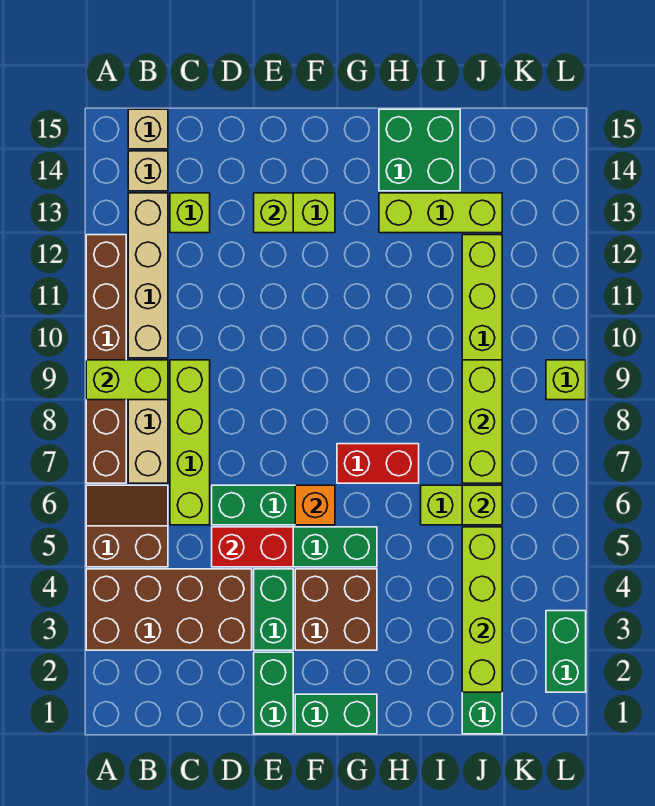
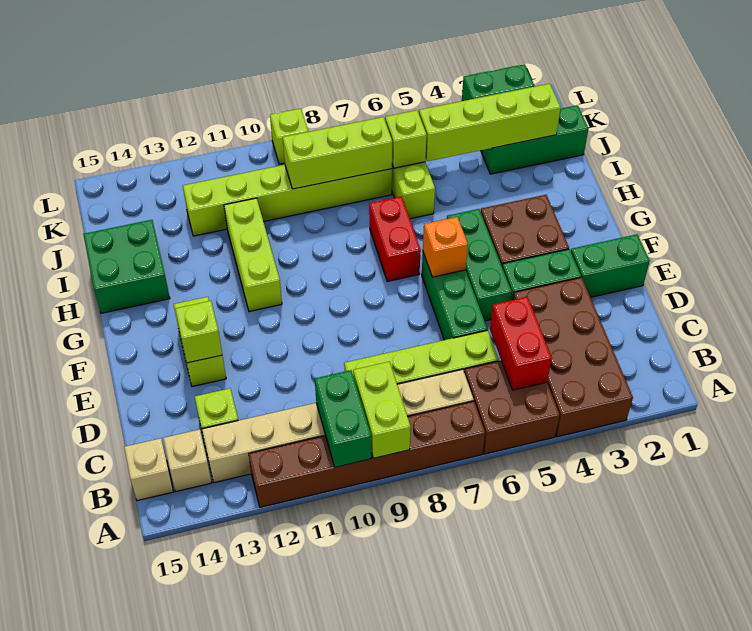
brown 2x2 slope [86,485,168,567] -> brown 2x2 brick [464,361,560,454]
red 1x2 brick [212,527,293,567] -> red 1x2 brick moved to [490,297,552,390]
green 1x2 brick [295,694,377,734] -> green 1x2 brick moved to [315,370,371,467]
lime 1x3 brick [379,193,502,233] -> lime 1x3 brick moved to [224,198,282,312]

